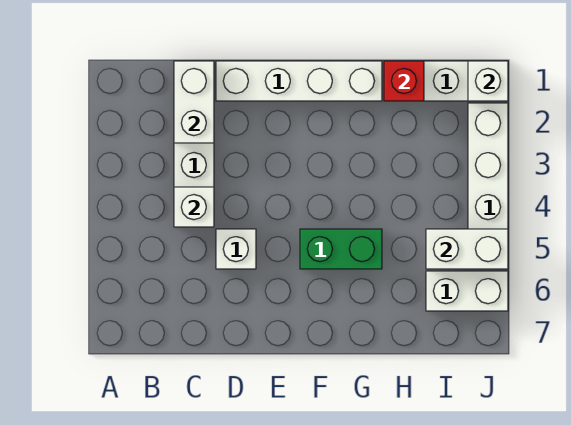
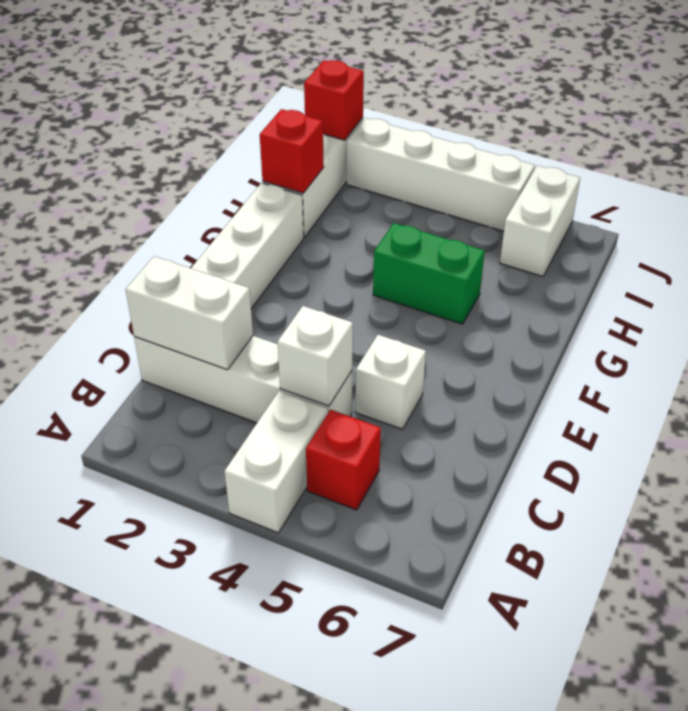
none -> red 1x1 brick [306,410,381,510]
green 1x2 brick [300,229,382,269] -> green 1x2 brick turned to [373,223,485,324]
white 1x2 brick [426,229,508,269] -> white 1x2 brick moved to [225,391,328,533]
white 1x1 brick [468,61,508,101] -> red 1x1 brick [304,60,364,140]

